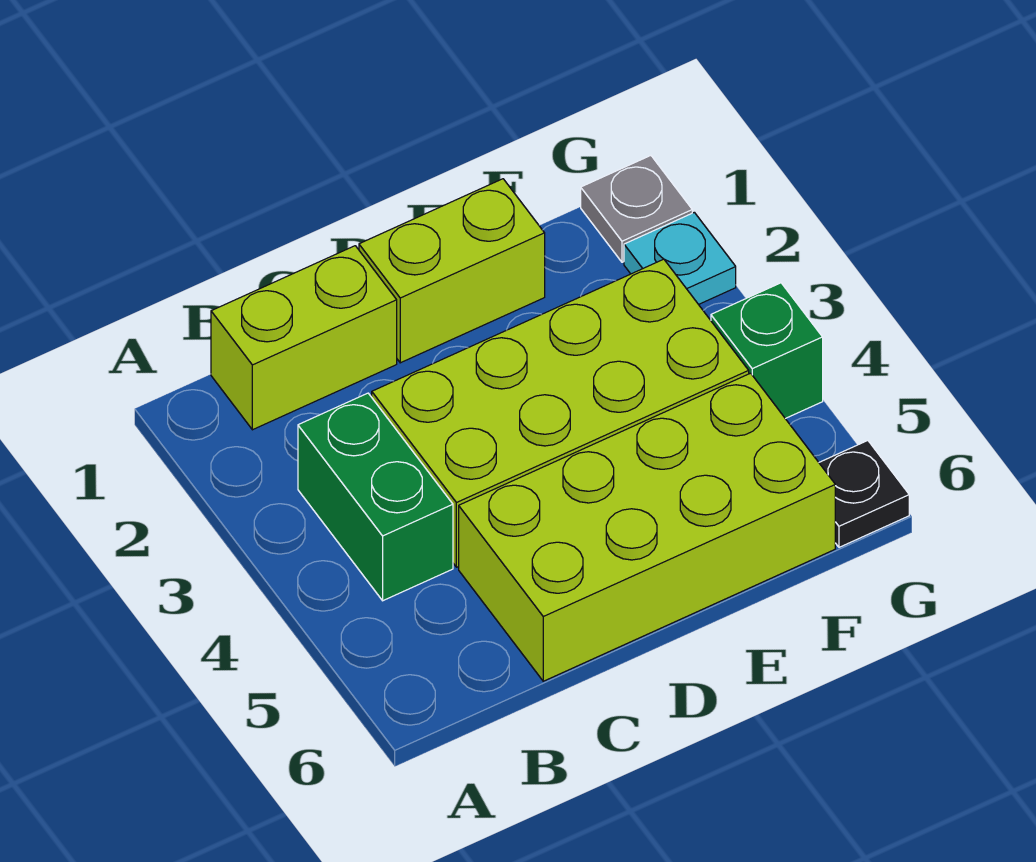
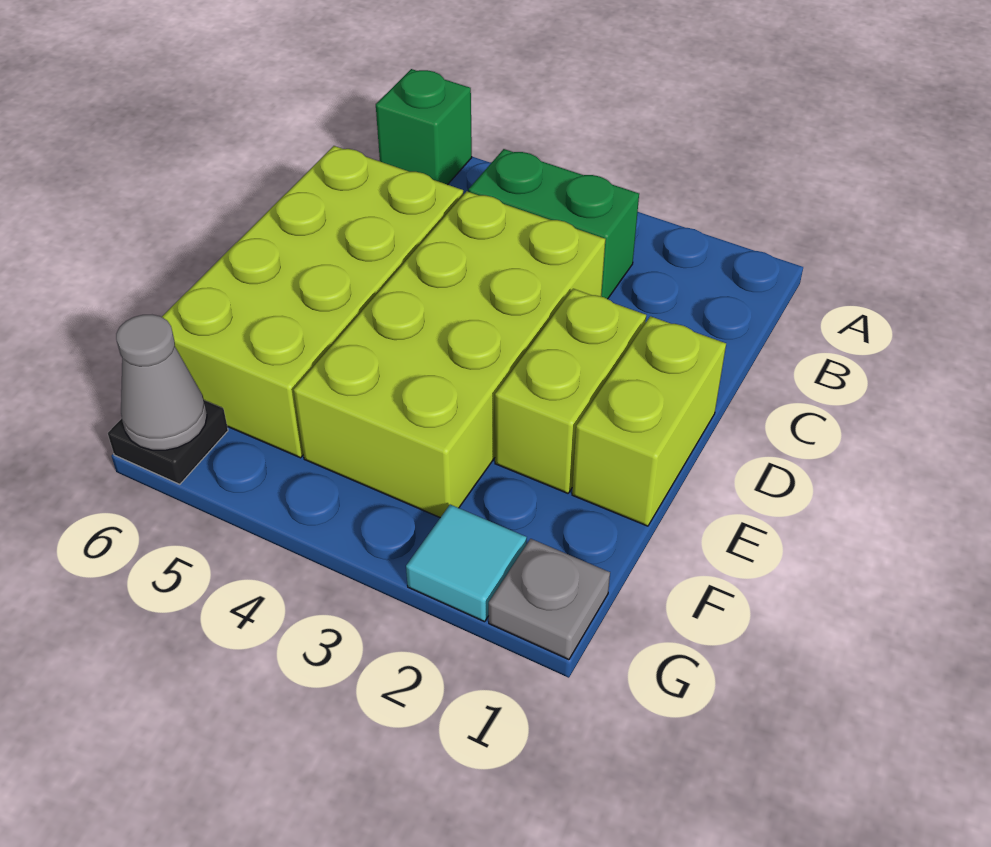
lime 1x2 brick [211,246,397,430] -> lime 1x2 brick moved to [495,289,646,493]
cyan 1x1 plate [624,212,736,304] -> cyan 1x1 tile [406,505,527,622]
green 1x1 brick [711,283,823,419] -> green 1x1 brick moved to [376,69,472,185]
none -> grey 1x1 cone [116,315,207,450]

